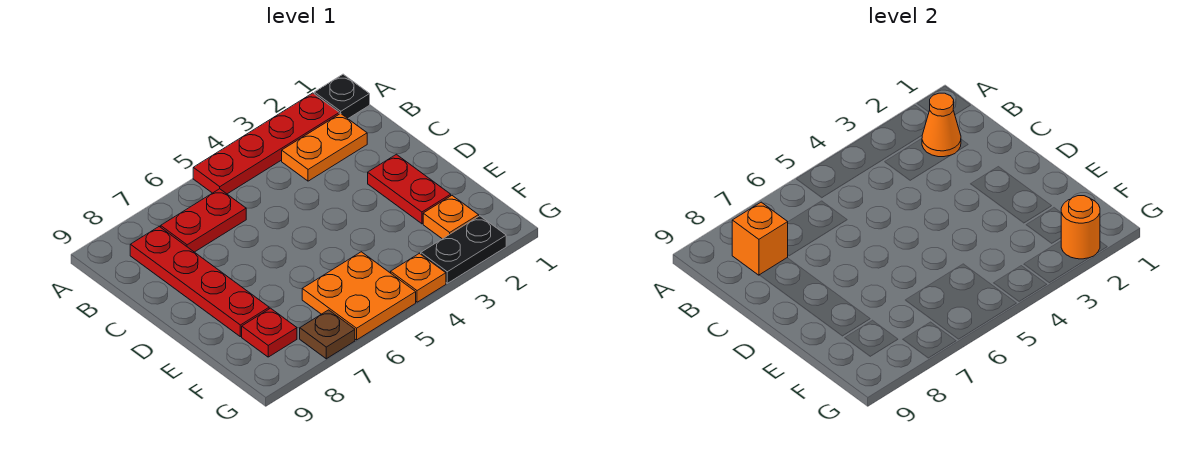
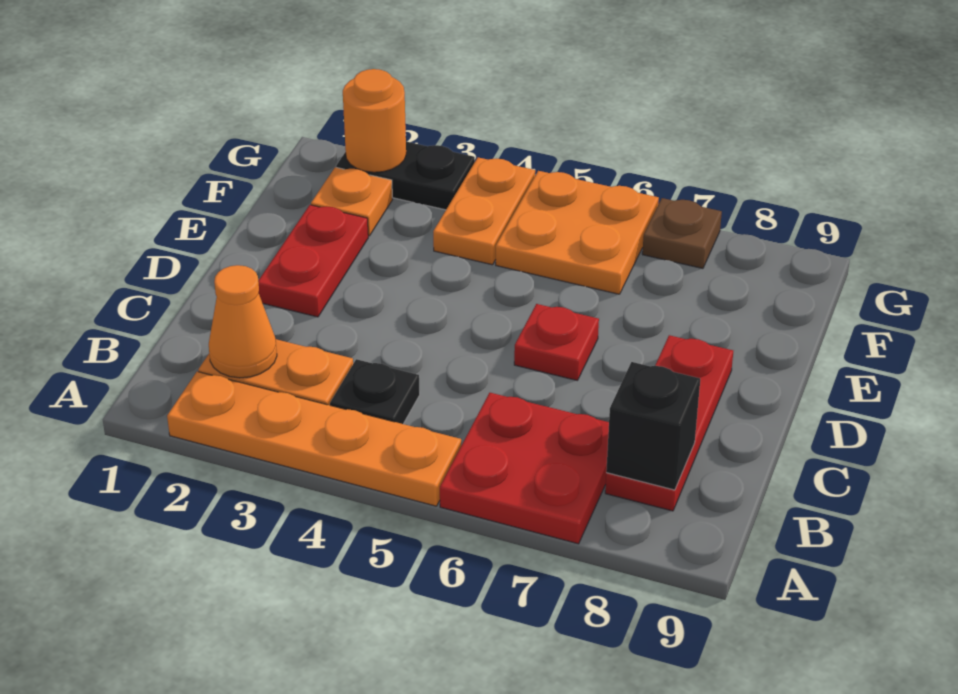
black 1x1 plate [314,74,370,118] -> black 1x1 plate moved to [330,359,420,424]
red 1x4 plate [193,93,339,194] -> orange 1x4 plate [167,372,461,506]
red 1x2 plate [161,189,246,252] -> red 2x2 plate [440,393,609,544]
red 1x4 plate [130,227,269,337] -> red 1x3 plate [605,335,733,511]
orange 1x1 brick [732,202,788,275] -> black 1x1 brick [606,362,700,490]
red 1x1 plate [242,308,297,357] -> red 1x1 plate moved to [514,304,599,380]
orange 1x1 plate [391,253,446,302] -> orange 1x2 plate [433,157,535,265]

